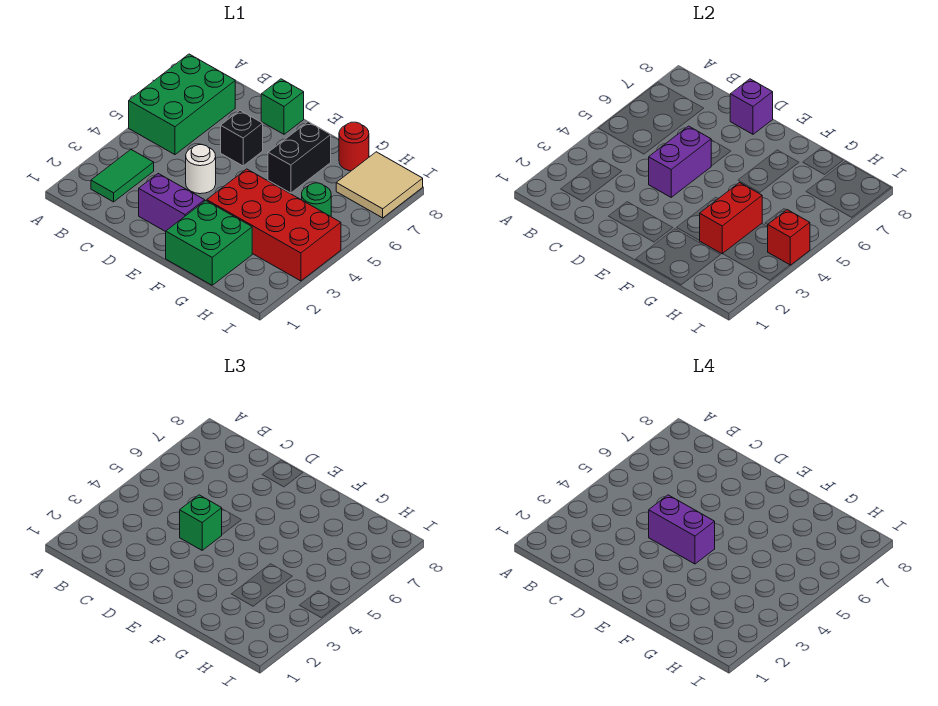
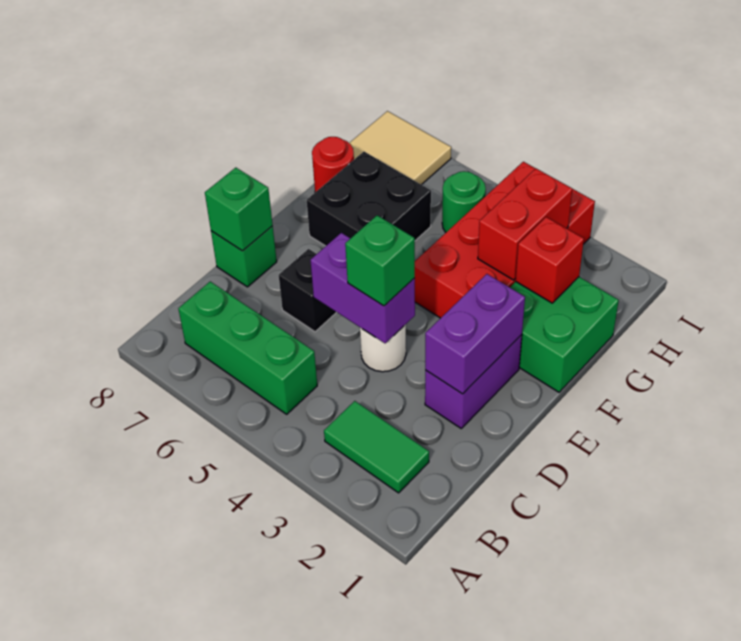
green 2x3 brick [129,54,235,155] -> green 1x3 brick [178,282,317,414]
purple 1x2 brick [649,495,715,564] -> purple 1x2 brick moved to [425,274,525,394]
purple 1x1 brick [730,79,773,134] -> green 1x1 brick [205,168,273,251]
black 1x2 brick [268,122,331,193] -> black 2x2 brick [307,152,431,246]
red 1x2 brick [699,183,762,254] -> red 1x2 brick turned to [478,169,572,280]
red 1x1 brick [768,210,810,265] -> red 1x1 brick moved to [516,217,584,303]

